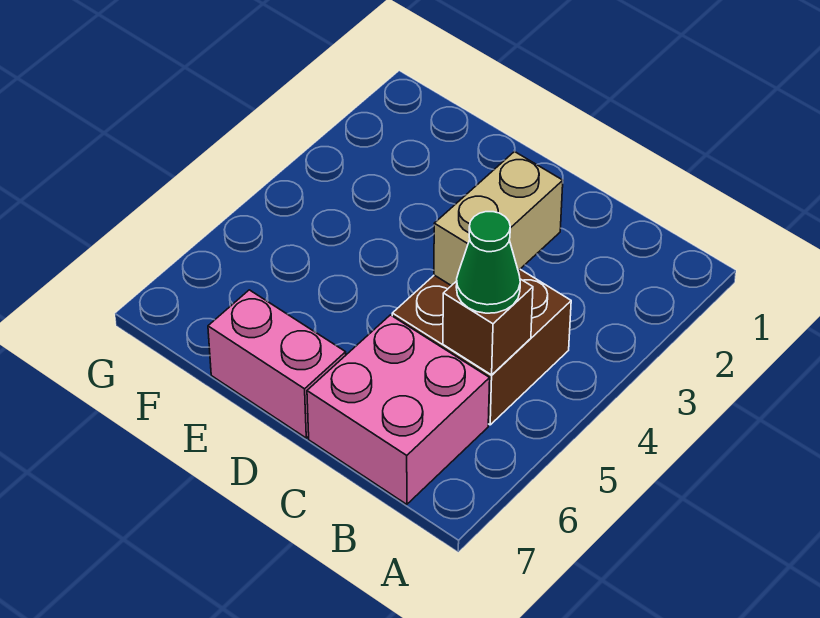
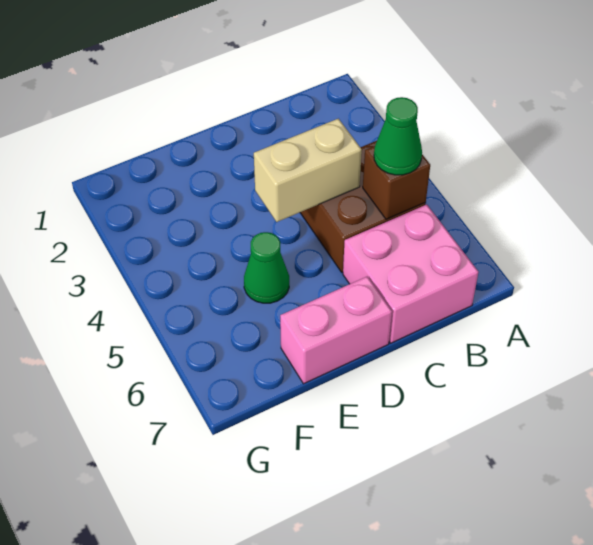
tan 1x2 brick [434,151,563,286] -> tan 1x2 brick turned to [254,119,362,222]
none -> green 1x1 cone [244,232,289,303]

